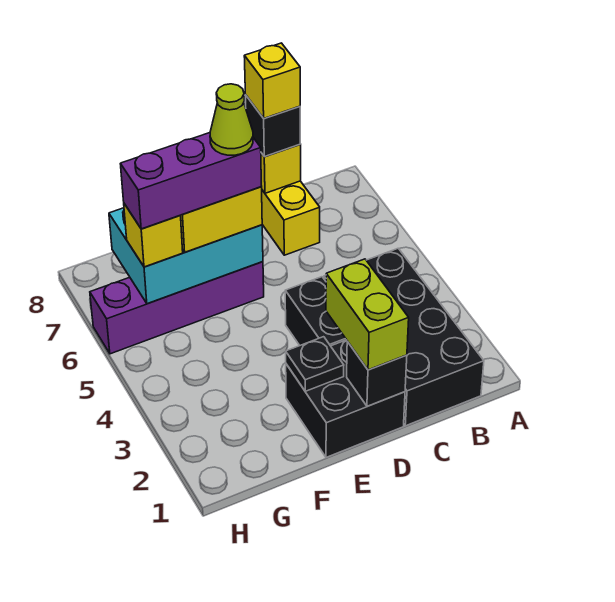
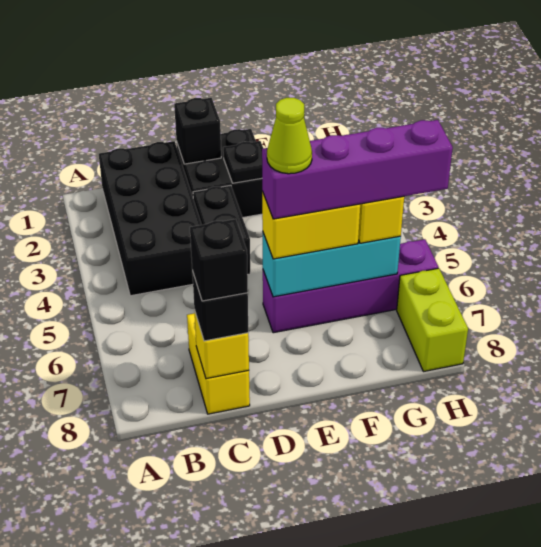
yellow 1x1 brick [244,43,300,118] -> black 1x1 brick [190,219,248,301]
lime 1x2 brick [326,259,409,370] -> lime 1x2 brick moved to [397,268,468,372]
cyan 2x3 brick [109,208,263,304] -> cyan 1x3 brick [263,233,401,297]
purple 1x3 brick [121,133,262,229] -> purple 1x4 brick [262,120,453,219]

